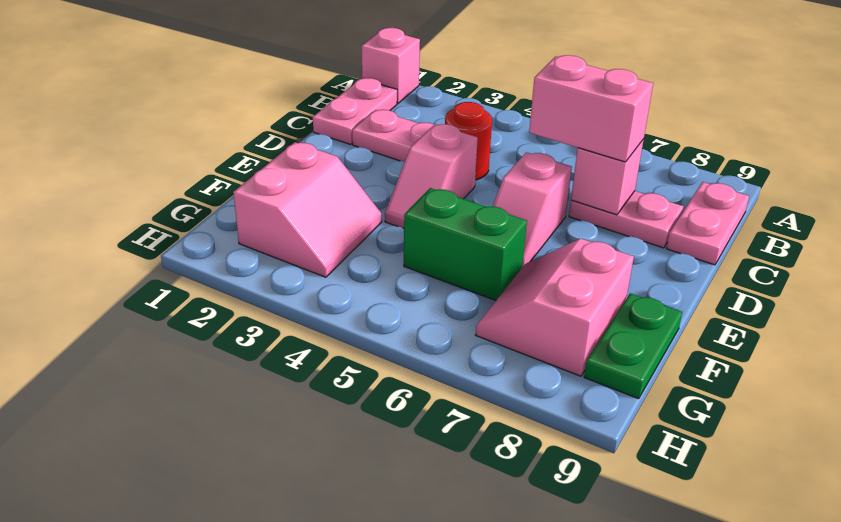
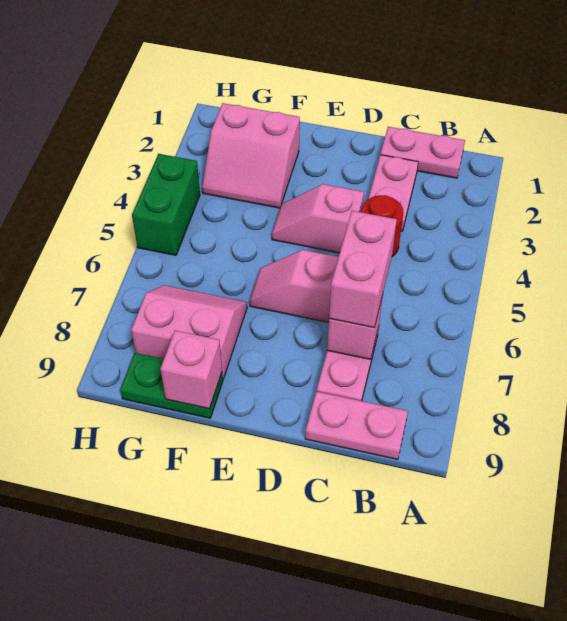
pink 1x1 brick [362,28,420,103] -> pink 1x1 brick moved to [161,331,222,409]
green 1x2 brick [404,188,527,300] -> green 1x2 brick moved to [132,154,200,255]

